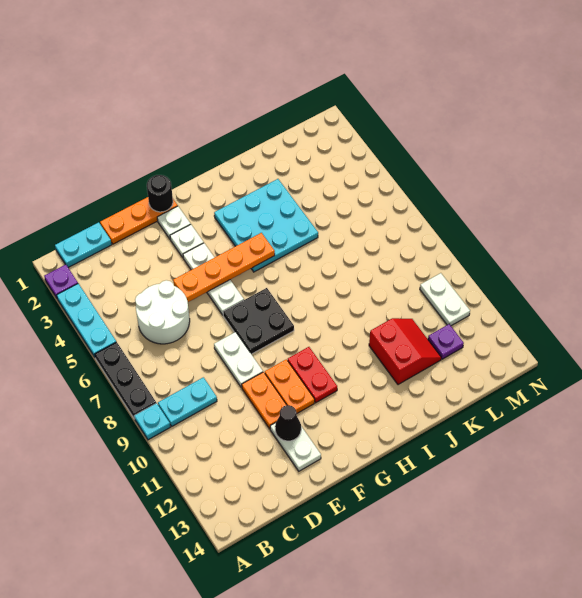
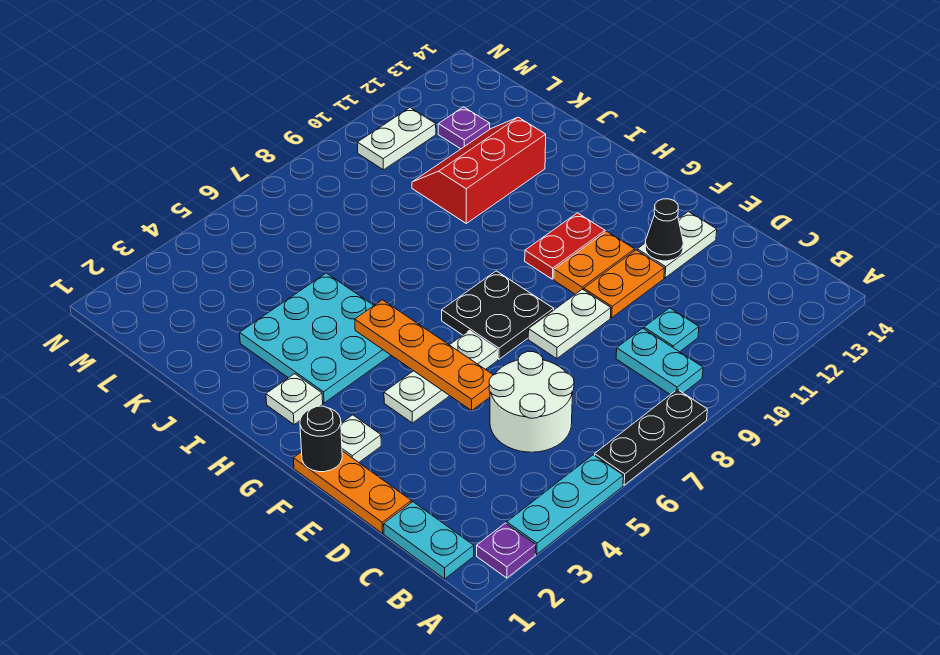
cyan 1x1 plate [134,403,170,440] -> cyan 1x1 plate moved to [644,308,699,352]
white 1x1 plate [170,225,204,258] -> white 1x1 plate moved to [266,374,323,425]
red 2x2 slope [369,318,441,385] -> red 2x3 slope [412,117,546,223]

